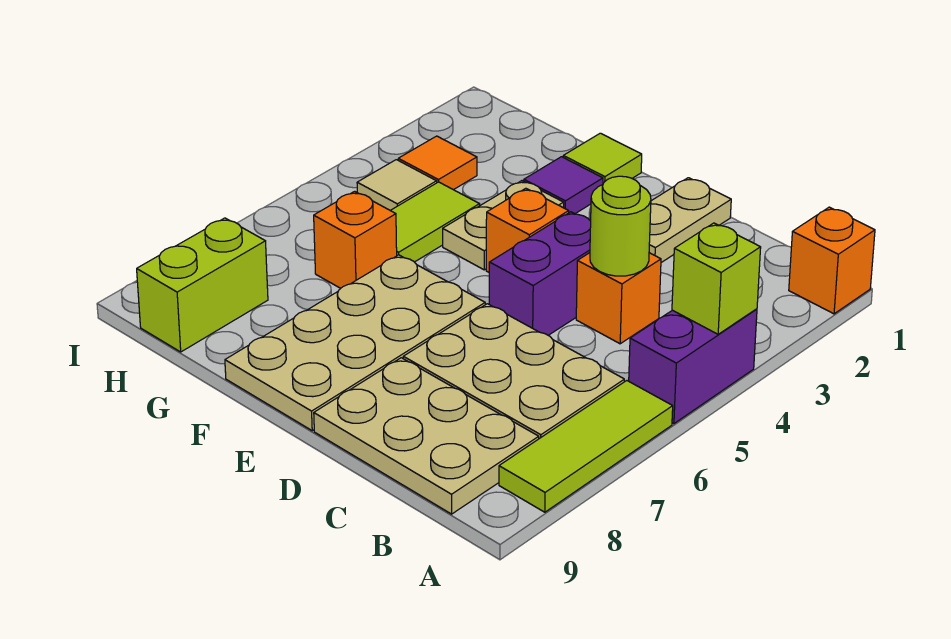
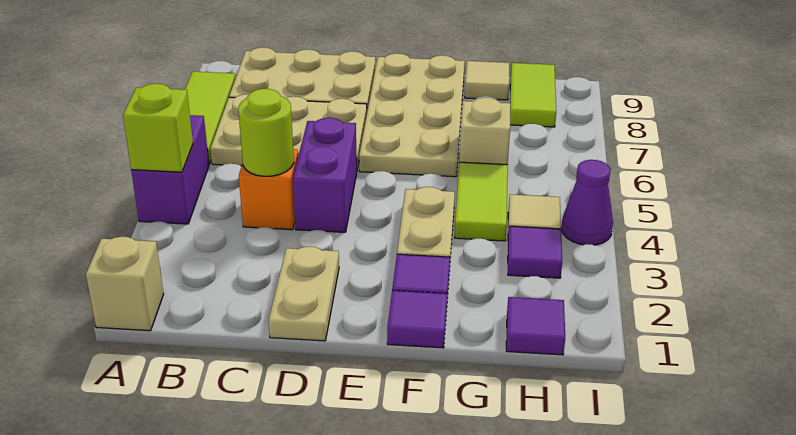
orange 1x1 brick [789,207,875,314] -> tan 1x1 brick [86,237,164,331]
orange 1x1 brick [486,188,569,272] -> none
lime 1x1 tile [563,133,642,183] -> purple 1x1 tile [387,290,447,348]
orange 1x1 brick [314,191,397,288] -> tan 1x1 brick [460,98,511,165]
none -> tan 1x1 tile [465,61,509,100]
none -> purple 1x1 tile [506,297,565,355]
orange 1x1 tile [398,136,477,190] -> purple 1x1 tile [508,226,562,278]
lime 1x2 brick [137,218,268,352] -> lime 1x2 tile [510,63,556,127]
none -> purple 1x1 cone [561,160,613,245]

